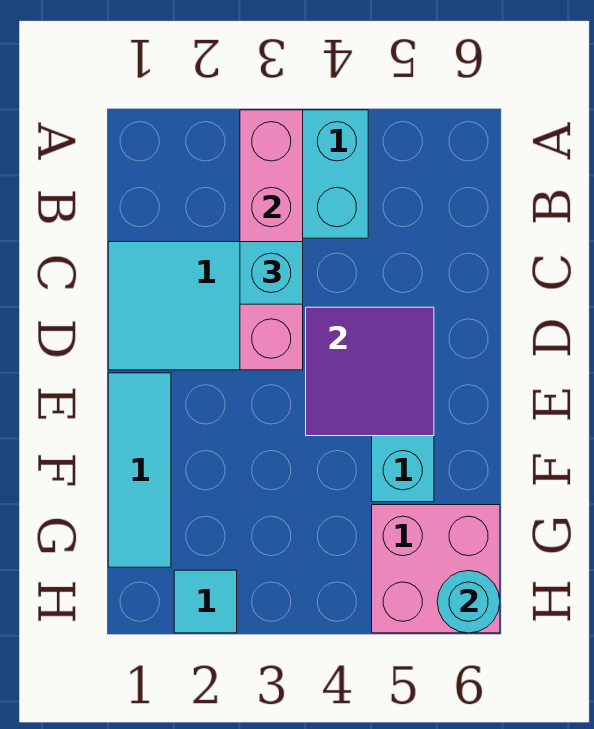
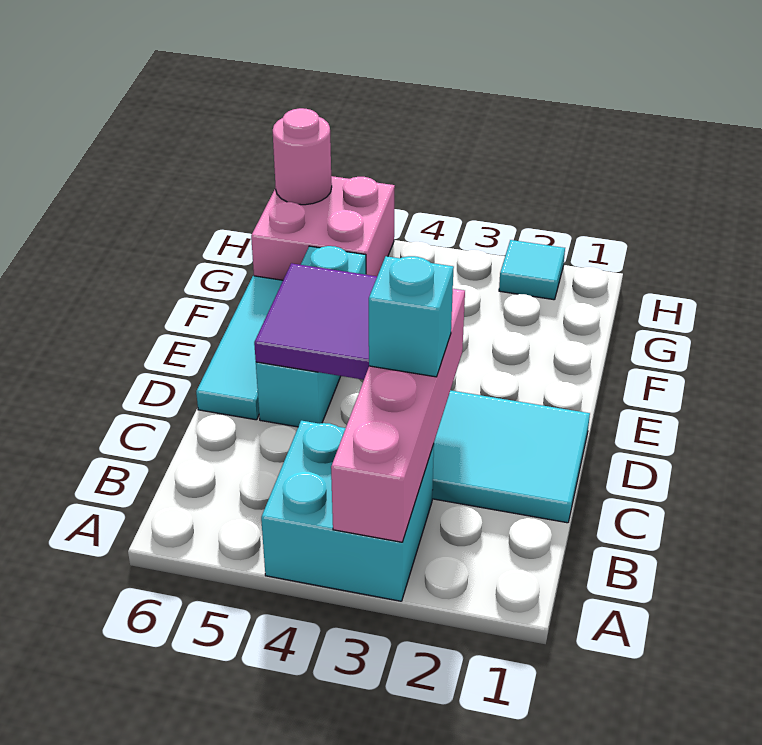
cyan 1x3 tile [108,373,171,567] -> cyan 1x3 tile moved to [196,276,283,420]
cyan 1x1 round brick [437,571,500,633] -> pink 1x1 round brick [273,108,332,205]

